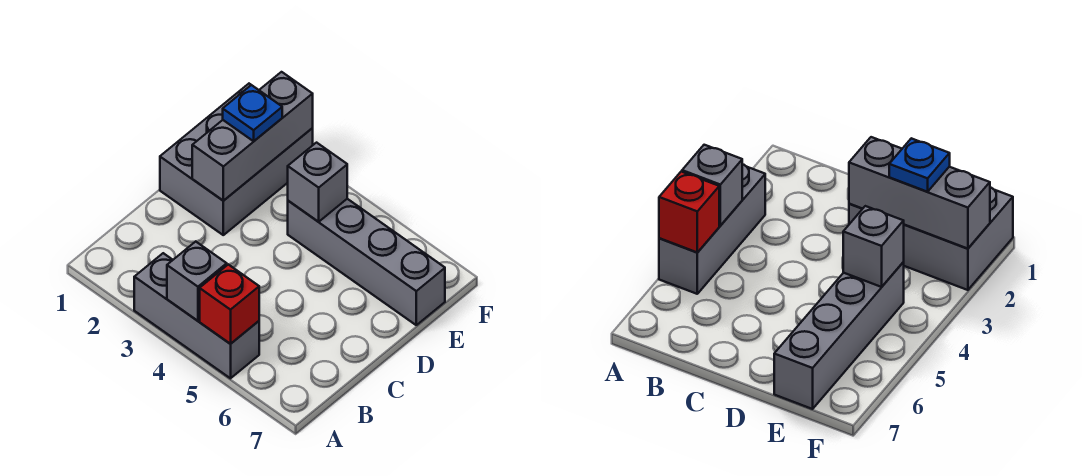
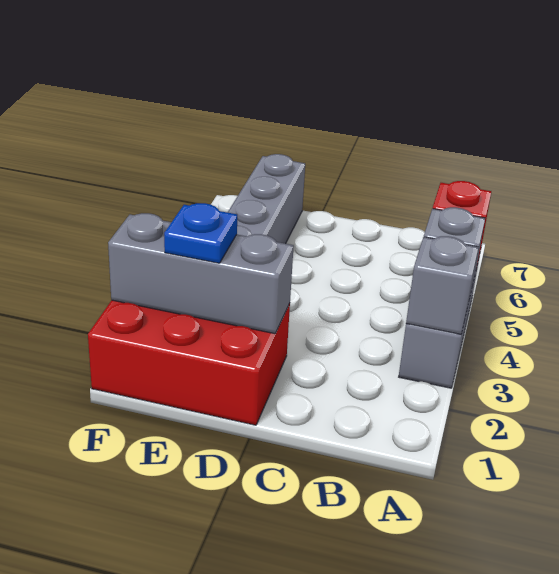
grey 2x3 brick [160,84,313,235] -> red 2x3 brick [88,300,290,425]
grey 1x1 brick [288,143,347,222] -> grey 1x1 brick moved to [406,236,478,334]

